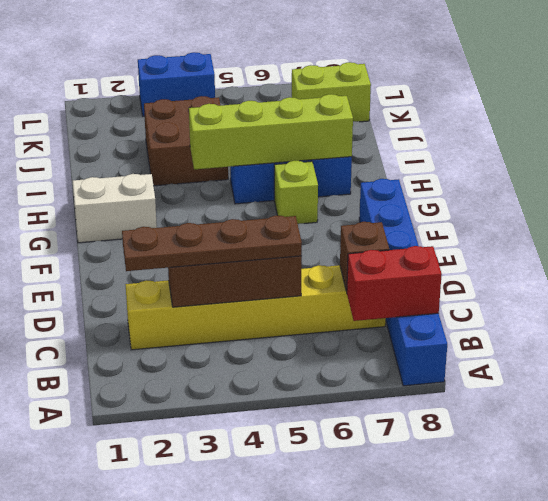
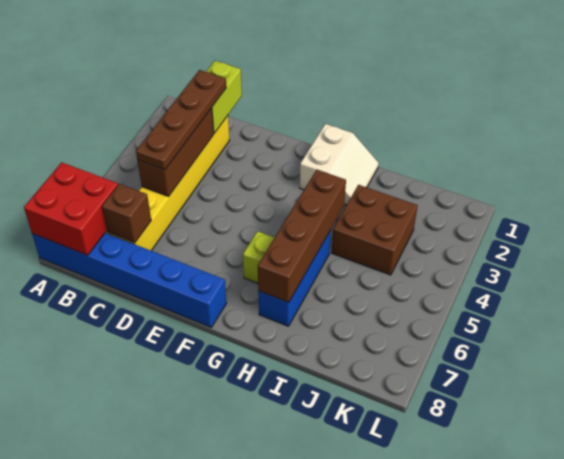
red 1x2 brick [347,246,442,321] -> red 2x2 brick [24,162,118,255]
lime 1x4 brick [189,94,353,169] -> brown 1x4 brick [258,170,346,303]
lime 1x2 brick [292,62,371,122] -> lime 1x2 brick moved to [206,61,242,133]
blue 1x2 brick [138,52,215,116] -> none

